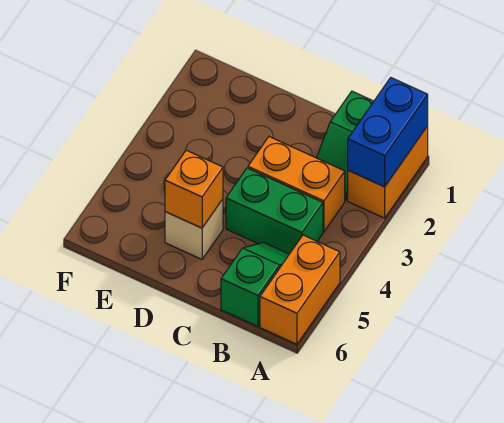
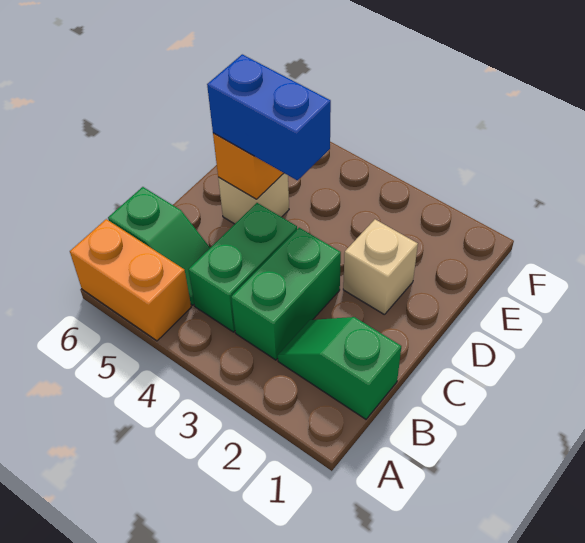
orange 1x2 brick [348,126,428,218] -> none
blue 1x2 brick [348,78,428,187] -> blue 1x2 brick moved to [207,54,331,181]
orange 1x2 brick [248,137,345,232] -> green 1x2 brick [231,228,341,360]
none -> tan 1x1 brick [343,219,418,315]

